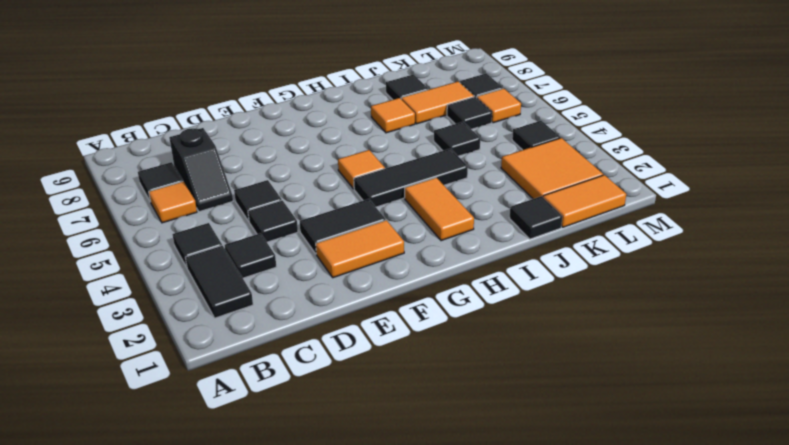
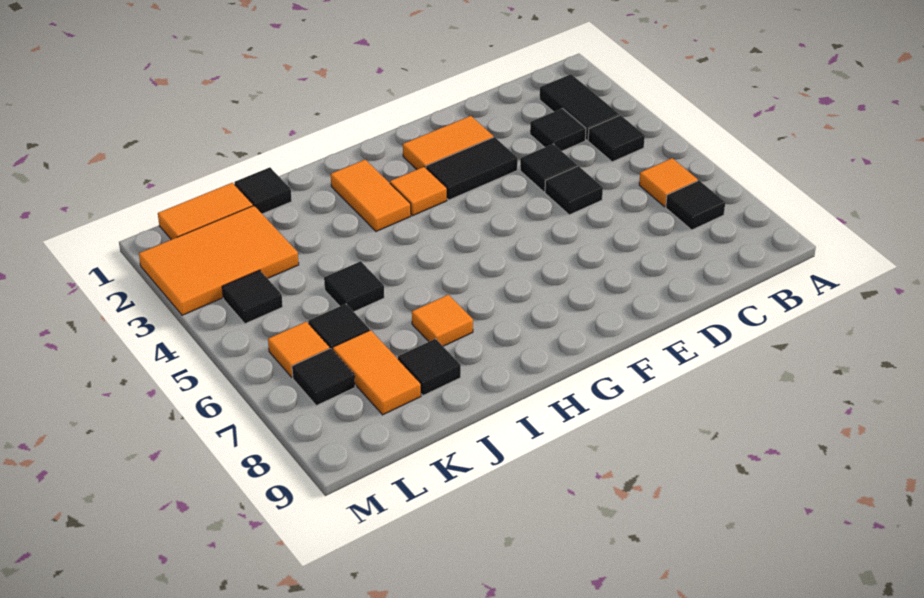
black 1x2 slope [169,128,233,212] -> none
black 1x3 tile [354,149,468,207] -> none
orange 1x1 tile [338,150,385,189] -> orange 1x1 tile moved to [390,167,447,215]
orange 1x2 tile [401,82,474,124] -> orange 1x2 tile turned to [333,330,421,415]
orange 2x2 tile [501,138,603,199] -> orange 2x3 tile [139,206,299,315]

